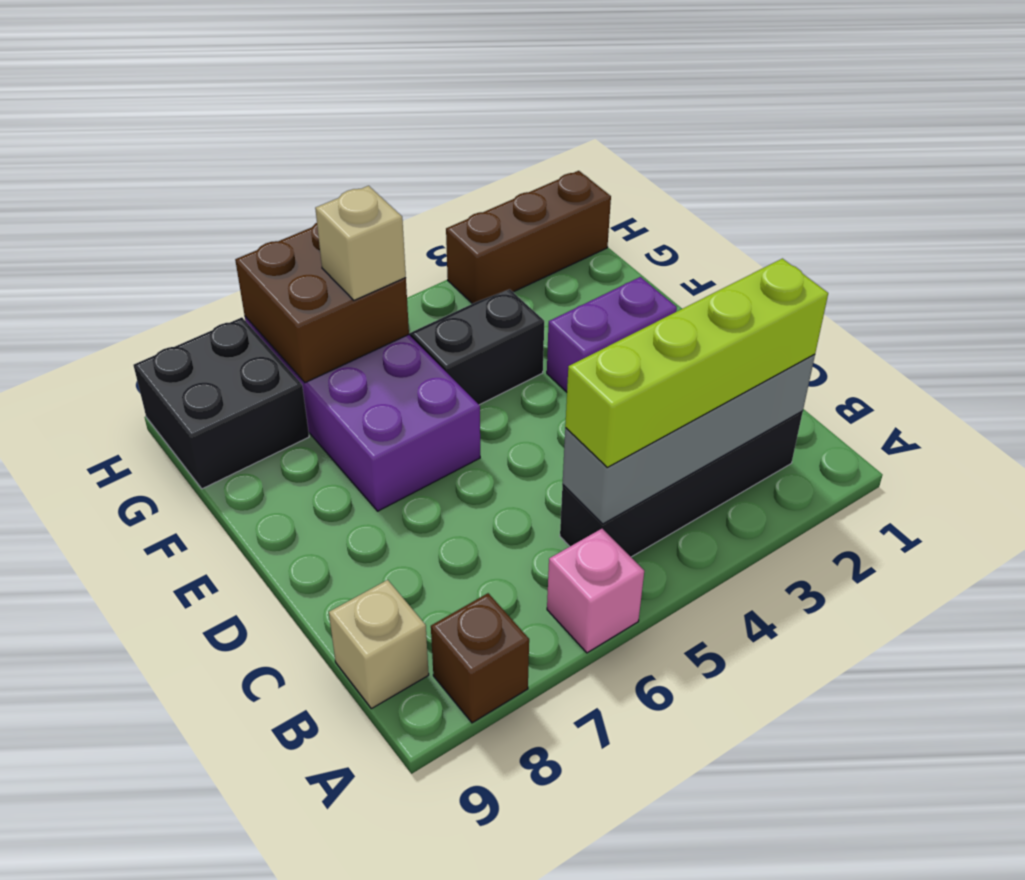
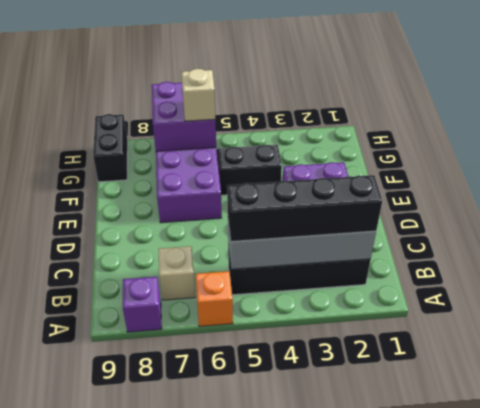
pink 1x1 brick [547,529,644,653] -> orange 1x1 brick [195,271,233,327]
brown 1x1 brick [431,593,529,723] -> purple 1x1 brick [123,277,162,332]
lime 1x4 brick [565,259,828,467] -> black 1x4 brick [227,175,382,242]
tan 1x1 brick [329,580,429,709] -> tan 1x1 brick moved to [159,246,195,300]
brown 2x2 brick [235,223,409,383] -> purple 2x2 brick [152,82,216,152]
black 2x2 brick [133,317,309,489] -> black 1x2 brick [93,114,127,182]
brown 1x3 brick [446,171,611,304] -> none

